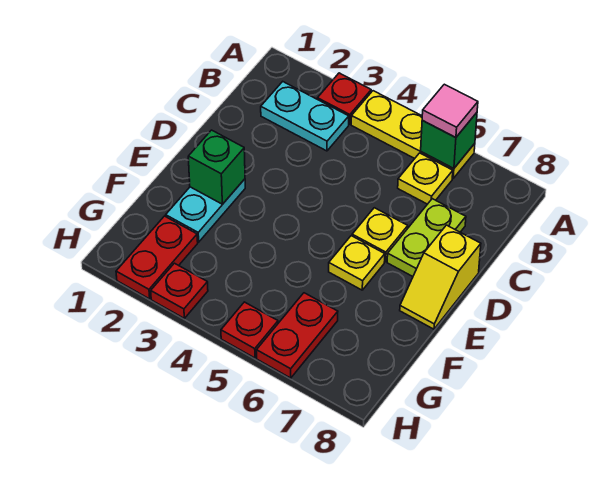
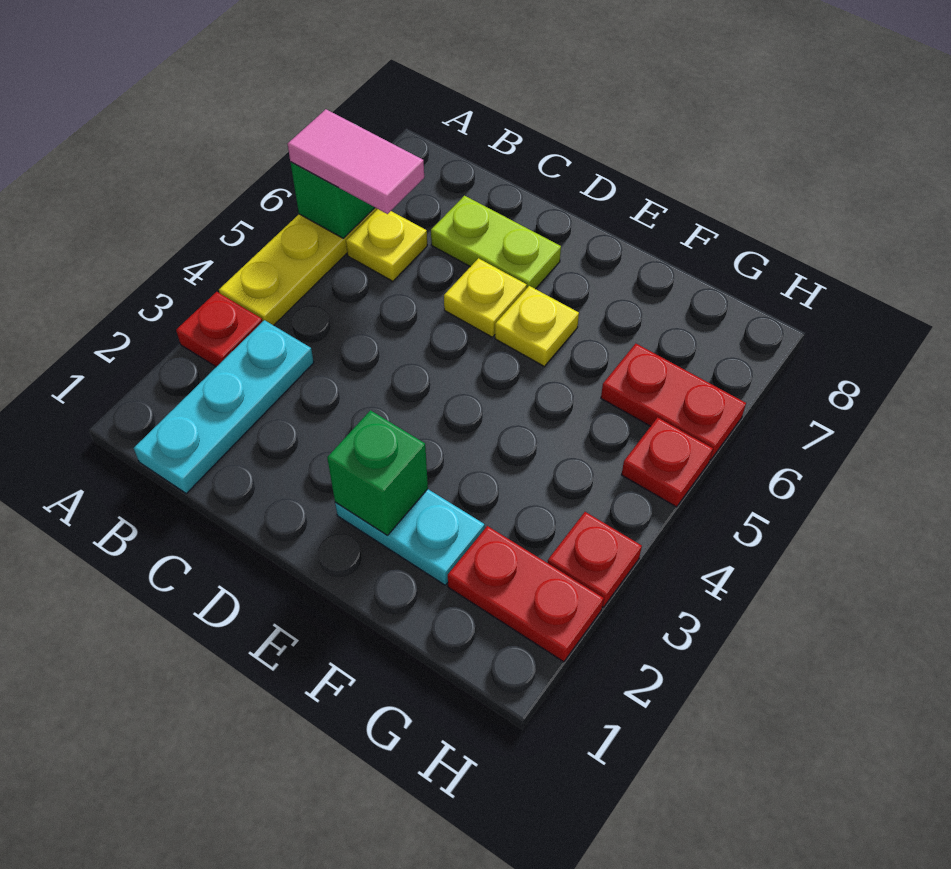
pink 1x1 tile [422,84,478,138] -> pink 1x2 tile [288,109,424,214]
cyan 1x2 plate [261,82,349,151] -> cyan 1x3 plate [134,320,314,494]
yellow 1x2 slope [400,225,481,329] -> none

